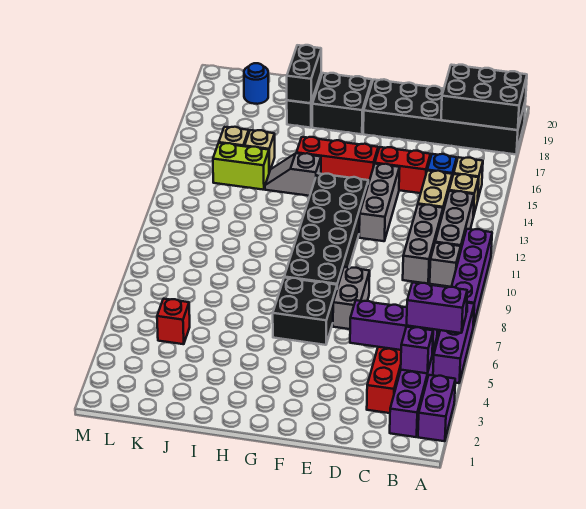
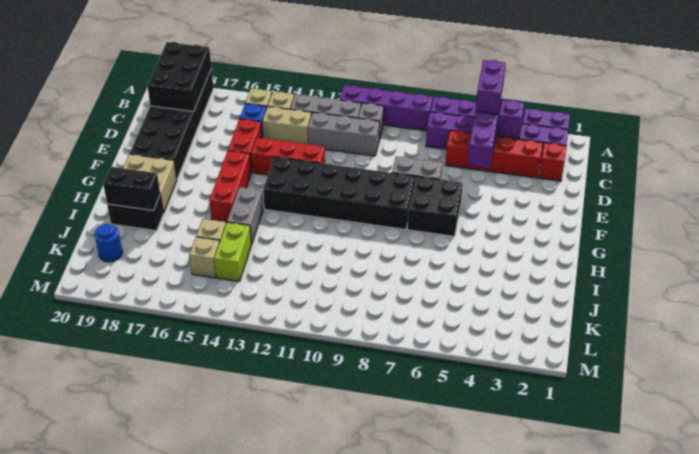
grey 1x3 brick [359,164,400,241] -> red 1x3 brick [251,138,325,175]
black 2x2 brick [312,73,372,134] -> tan 2x2 brick [123,154,177,213]
grey 1x2 slope [265,153,321,196] -> grey 1x2 brick [227,187,263,244]
red 1x1 brick [157,299,190,344] -> red 1x1 brick moved to [539,143,566,181]

